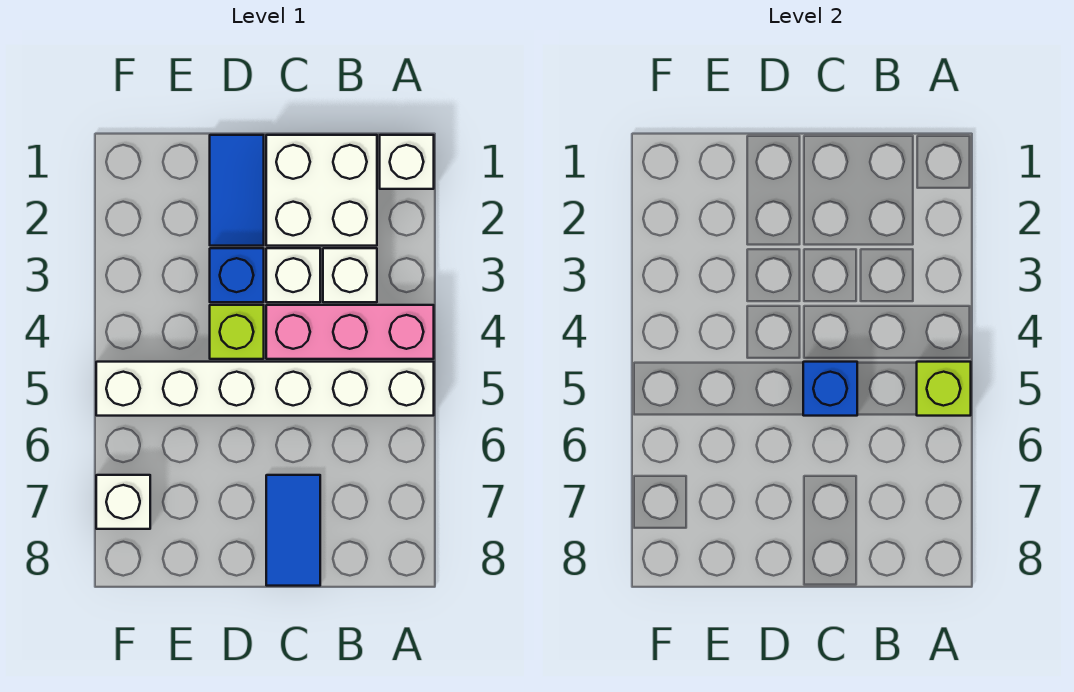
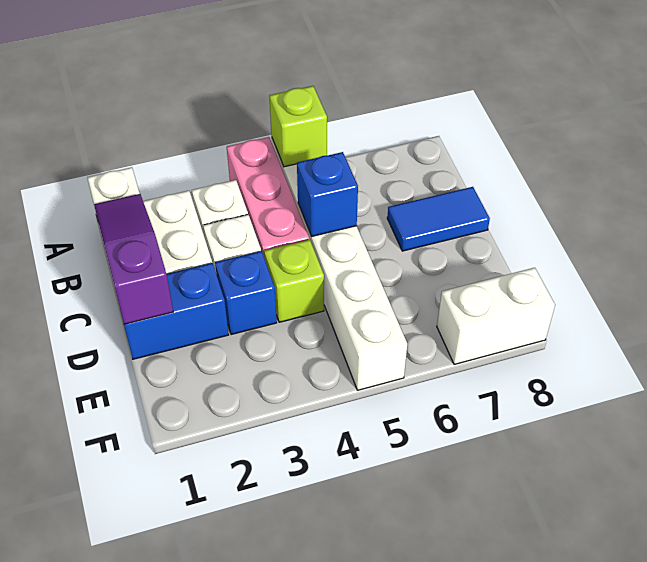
none -> purple 1x3 slope [94,194,173,324]
blue 1x2 tile [210,135,264,246] -> blue 1x2 brick [124,263,229,359]
white 1x1 brick [96,475,150,529] -> white 1x2 brick [437,268,555,365]

